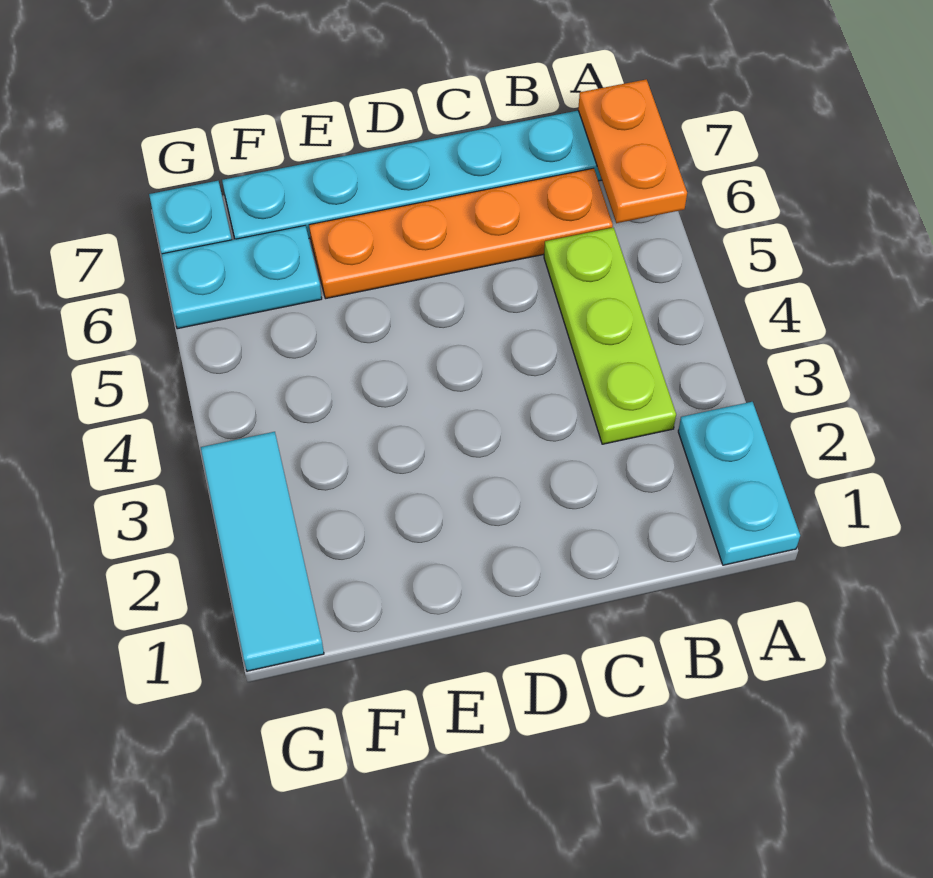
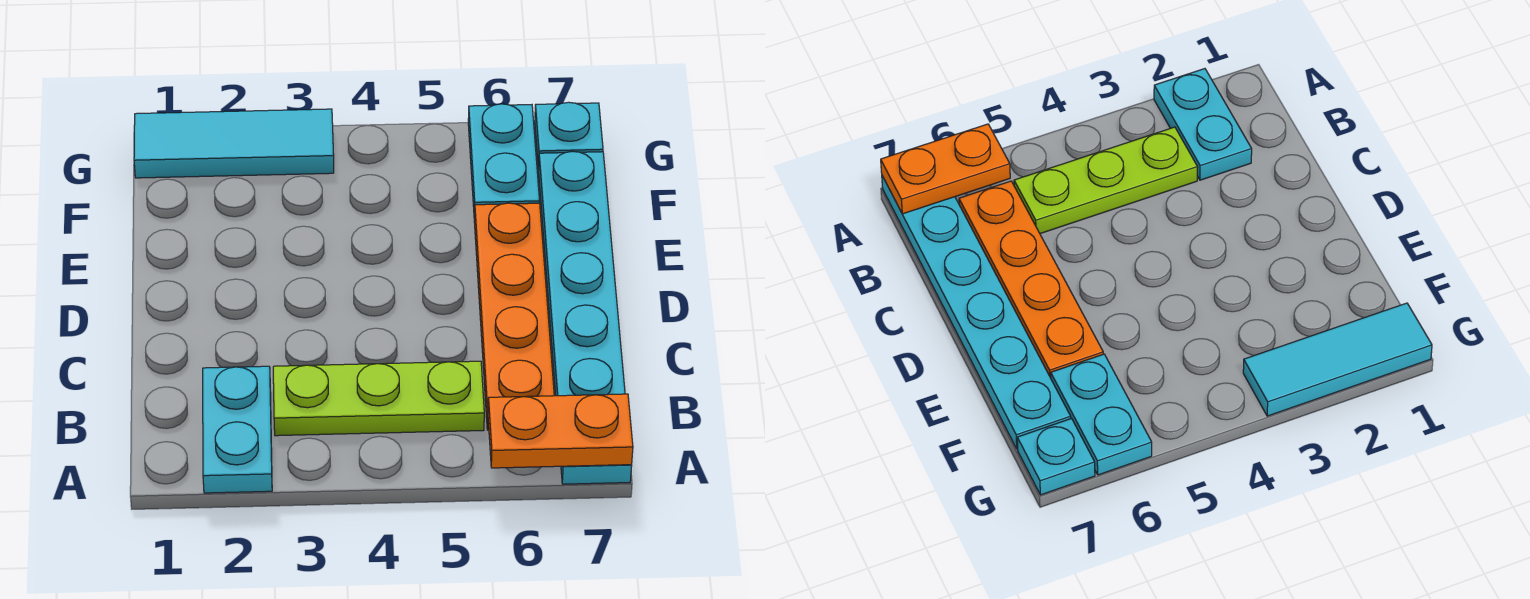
cyan 1x2 plate [678,402,800,565] -> cyan 1x2 plate turned to [203,366,272,493]

